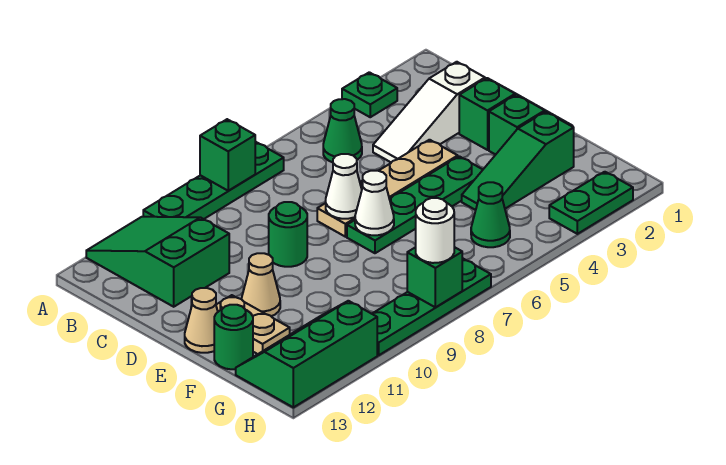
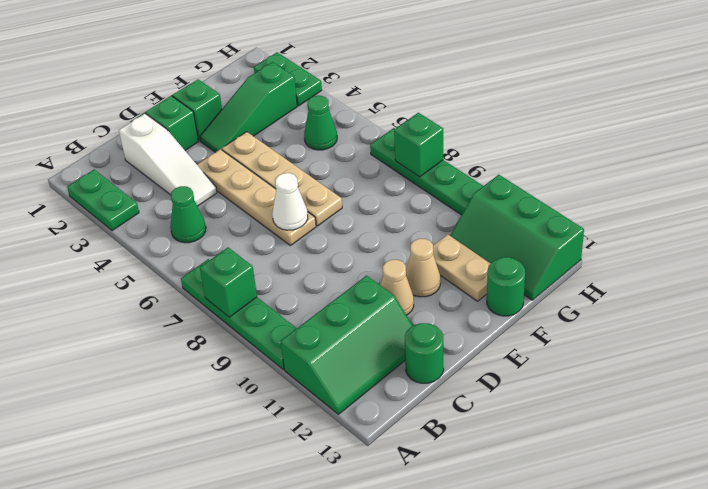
green 1x1 plate [342,72,397,117] -> green 1x2 plate [67,170,139,231]
green 2x3 slope [86,217,229,307] -> green 2x3 slope turned to [281,276,413,414]
green 1x1 round brick [269,202,307,267] -> green 1x1 round brick moved to [405,323,444,383]
green 1x4 plate [347,156,483,253] -> tan 1x4 plate [222,132,342,226]
white 1x1 cone [355,171,394,235] -> none
tan 1x2 plate [216,295,290,354] -> tan 1x2 plate turned to [433,234,491,301]
tan 1x1 cone [185,288,218,353] -> tan 1x1 cone moved to [381,260,414,315]
green 1x3 slope [462,112,574,210] -> green 1x3 slope turned to [200,62,297,152]
white 1x1 round brick [416,198,454,263] -> none

